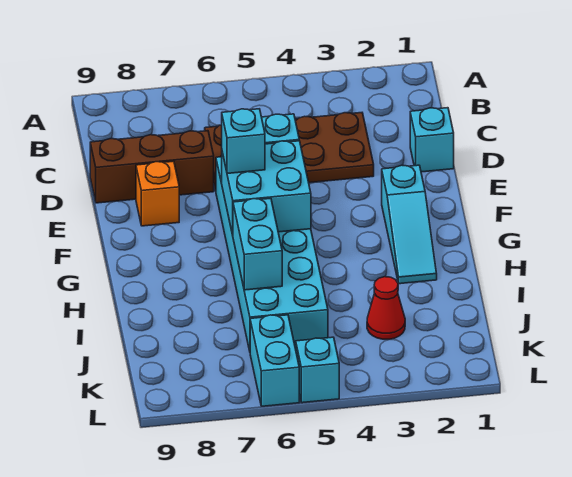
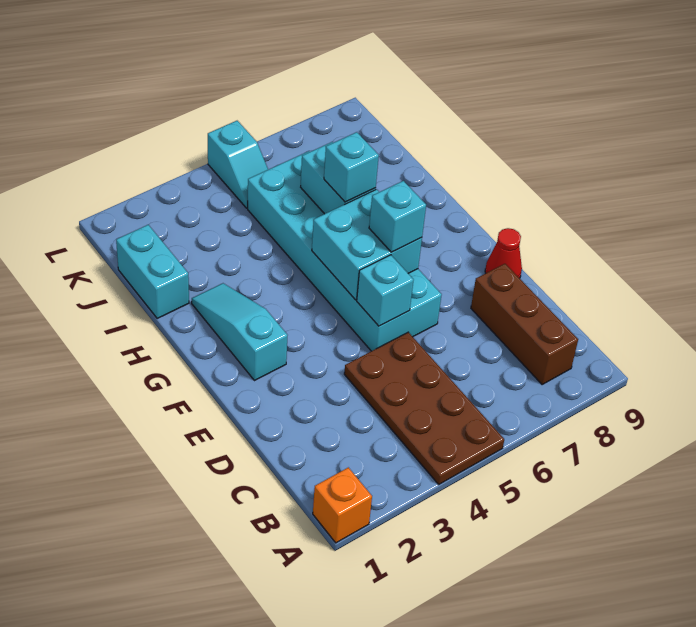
brown 2x4 plate [205,113,374,190] -> brown 2x4 plate turned to [344,332,504,484]
cyan 1x1 brick [410,108,454,172] -> cyan 1x1 brick moved to [324,132,379,202]
brown 1x3 brick [90,131,214,203] -> brown 1x3 brick turned to [471,264,578,385]
orange 1x1 brick [136,161,179,226] -> orange 1x1 brick moved to [313,467,372,543]
red 1x1 cone [367,277,405,339] -> red 1x1 cone moved to [485,228,522,278]
cyan 1x2 brick [250,315,299,406] -> cyan 1x2 brick moved to [116,225,189,318]

